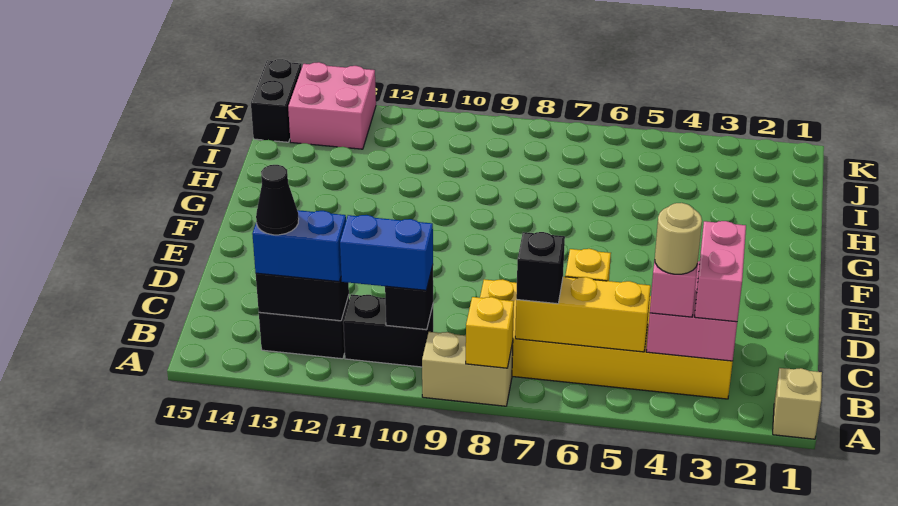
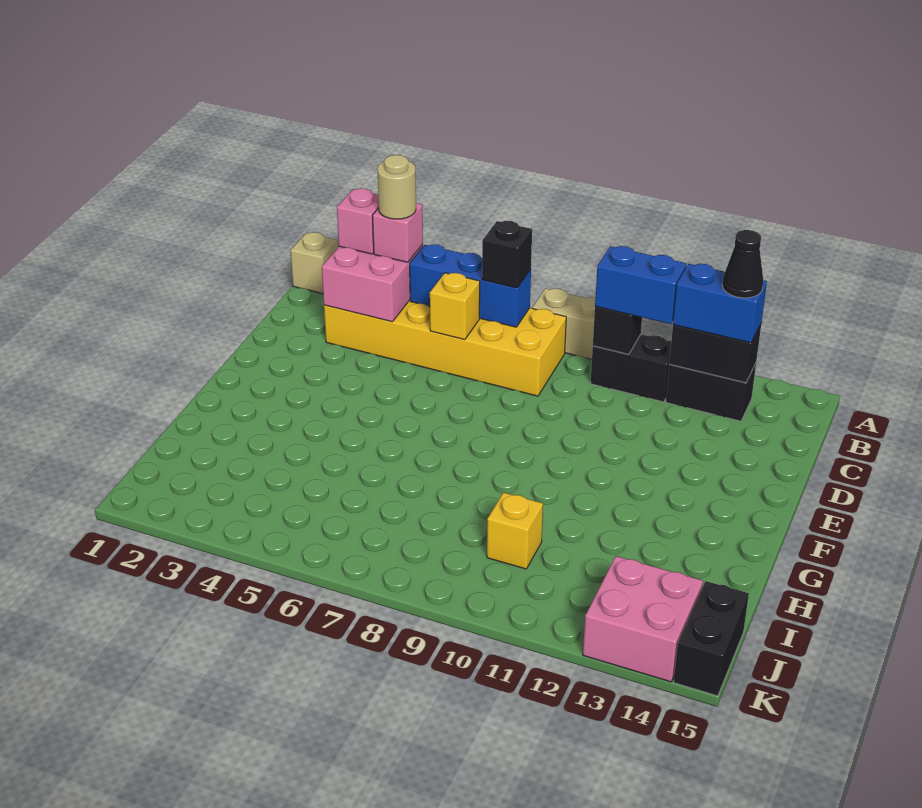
yellow 1x1 brick [466,297,514,368] -> yellow 1x1 brick moved to [487,492,543,569]
pink 1x2 brick [695,221,746,322] -> pink 1x1 brick [337,188,379,254]
yellow 1x3 brick [515,277,651,352] -> blue 1x3 brick [410,245,531,327]

